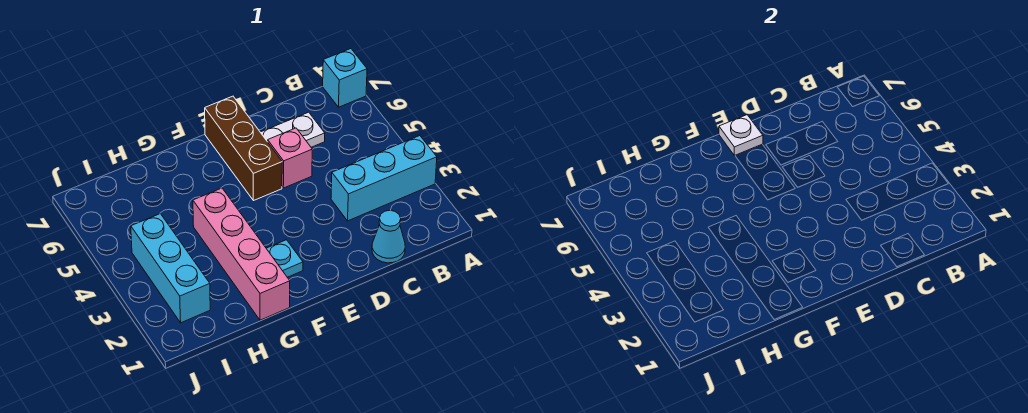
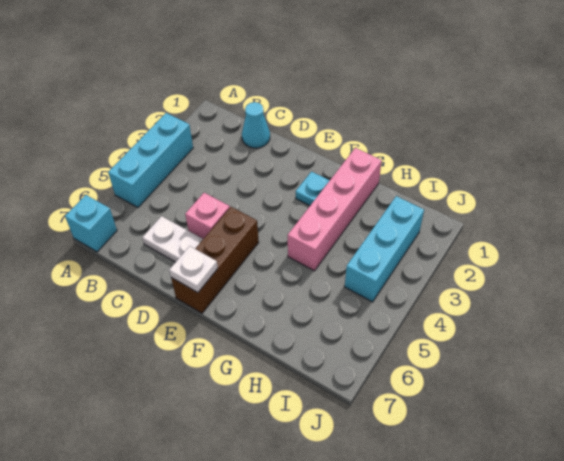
cyan 1x3 brick [331,136,437,221] -> cyan 1x3 brick turned to [108,113,193,208]

